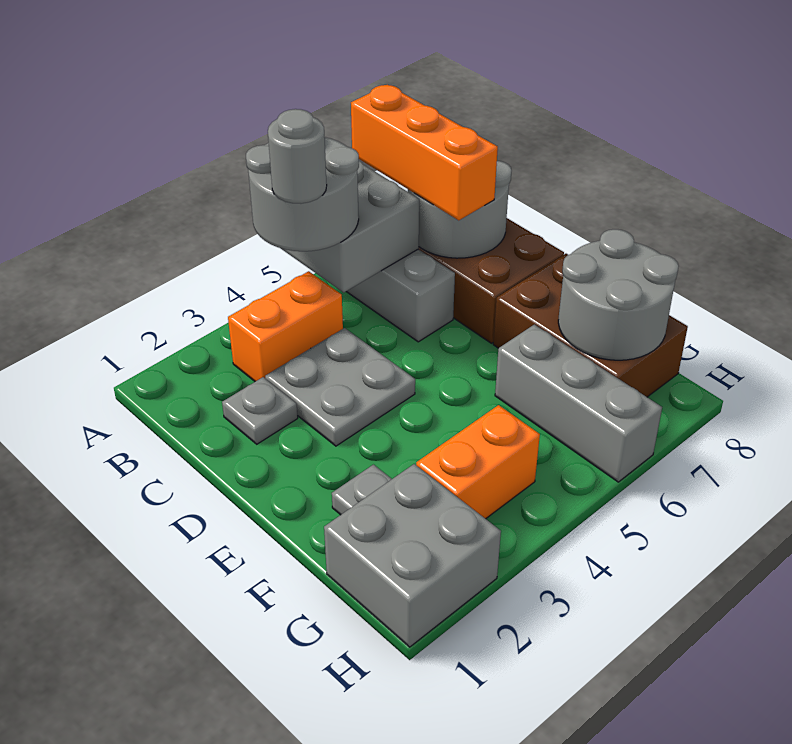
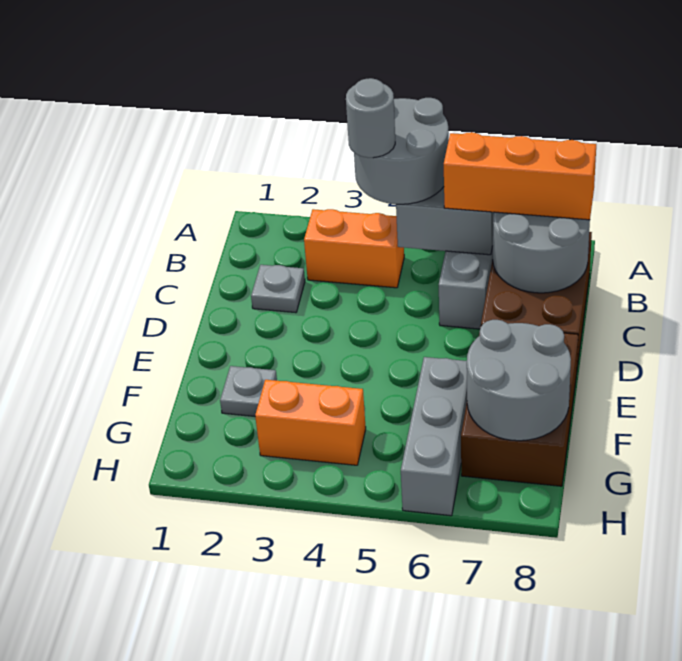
orange 1x3 brick [351,85,498,220] -> orange 1x3 brick turned to [444,132,596,220]
grey 2x2 plate [265,328,415,446] -> none
grey 2x2 brick [324,464,501,647] -> none

